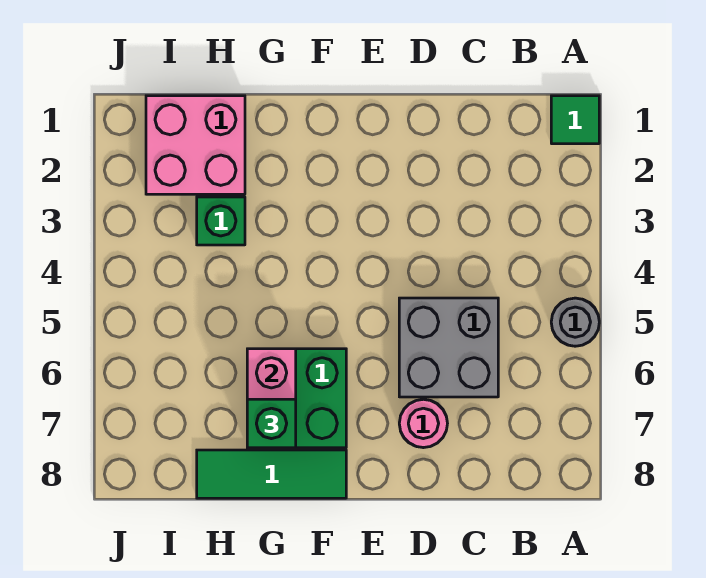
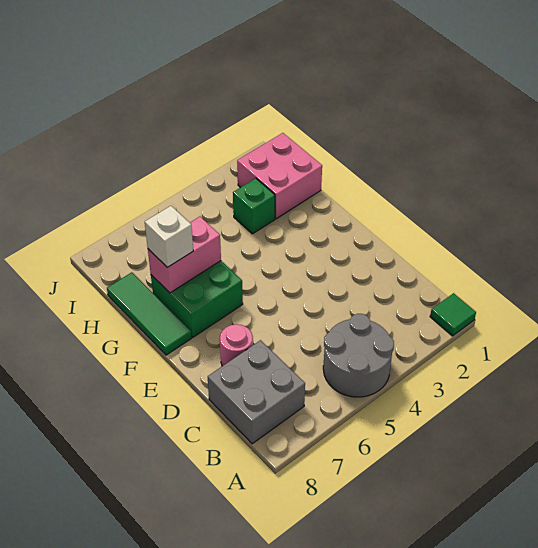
grey 1x1 round brick [551,298,599,346] -> grey 2x2 round brick [323,314,394,397]
grey 2x2 brick [399,298,498,397] -> grey 2x2 brick moved to [208,340,305,444]
green 1x1 brick [247,399,296,448] -> white 1x1 brick [145,206,193,267]

